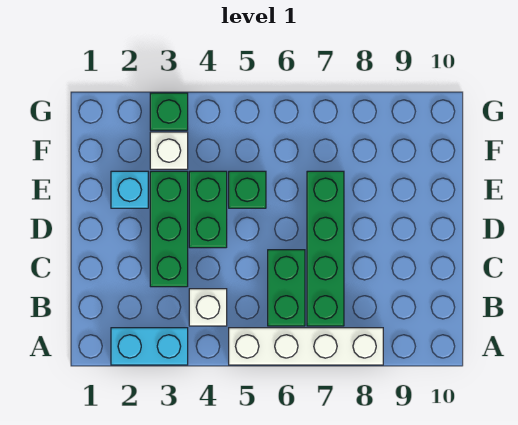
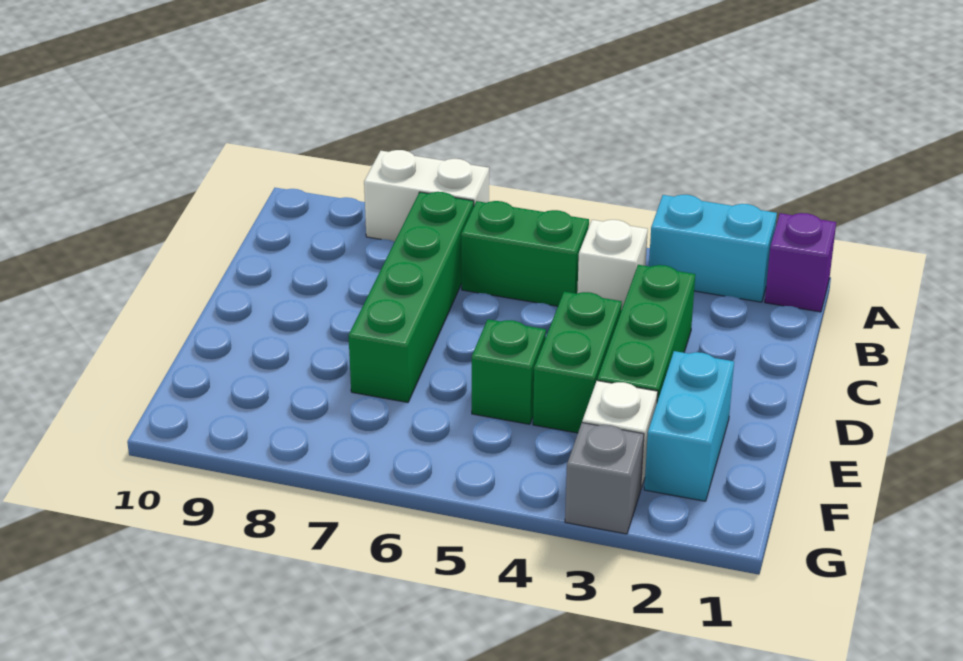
none -> purple 1x1 brick [765,213,836,312]
white 1x4 brick [229,328,383,365] -> white 1x2 brick [364,150,489,242]
green 1x2 brick [268,250,305,326] -> green 1x2 brick turned to [461,201,589,306]
cyan 1x1 brick [111,171,148,208] -> cyan 1x2 brick [644,351,734,501]
green 1x1 brick [150,93,188,130] -> grey 1x1 brick [565,423,644,534]

